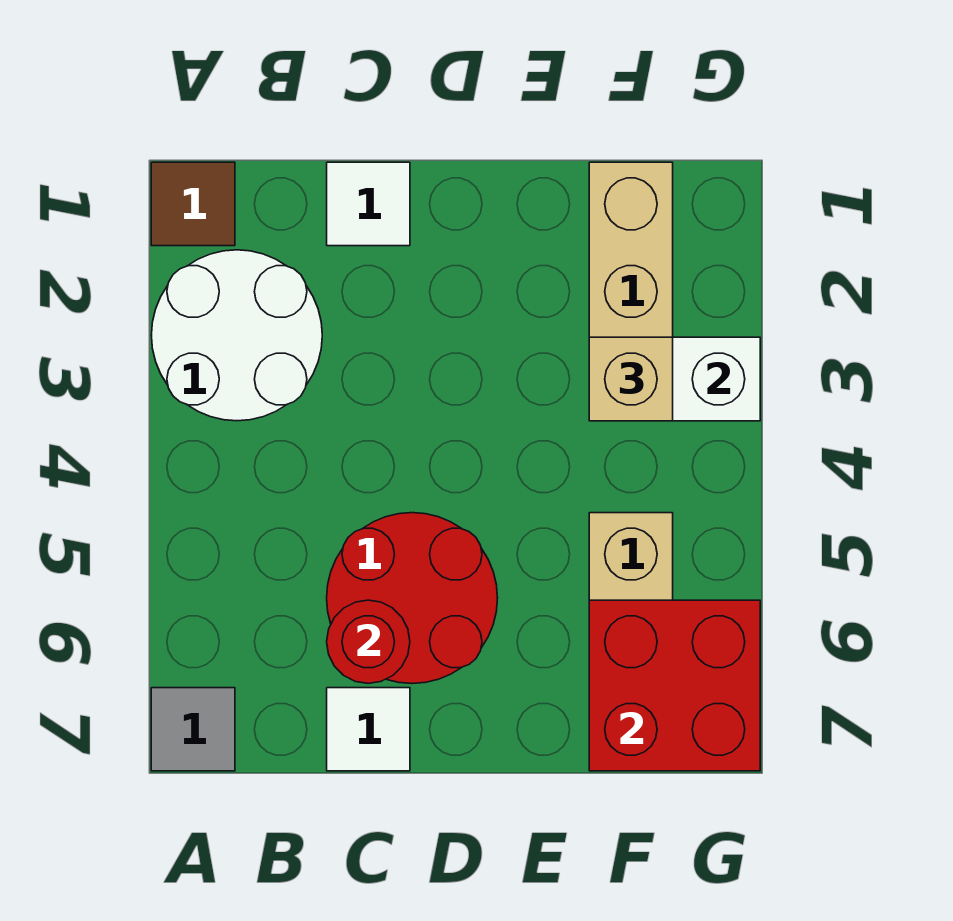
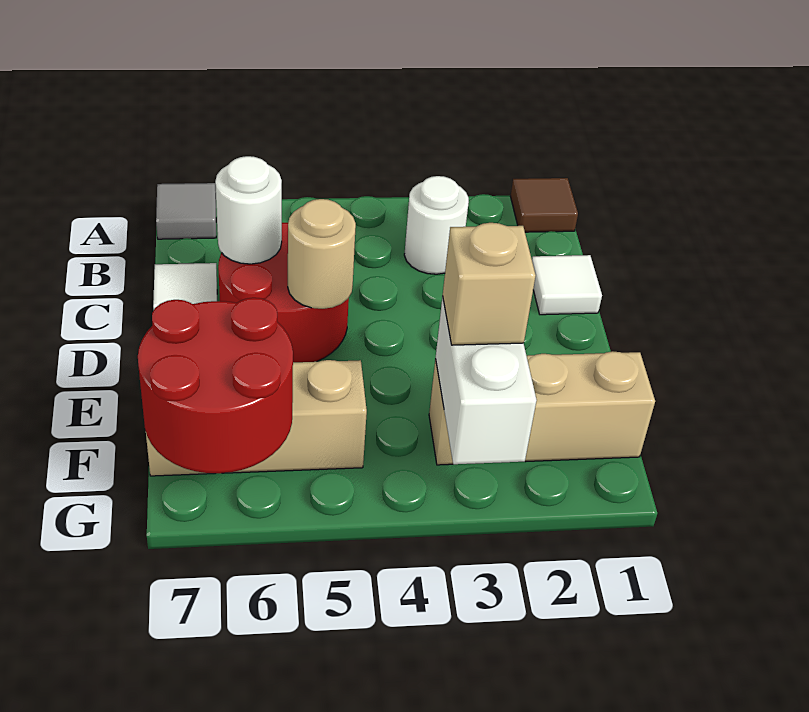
white 2x2 round brick [151,250,322,421] -> white 1x1 round brick [404,176,469,274]
red 1x1 round brick [327,600,410,684] -> white 1x1 round brick [215,156,282,264]
none -> tan 1x1 round brick [288,199,356,309]
red 2x2 brick [589,600,760,771] -> red 2x2 round brick [138,298,293,473]

